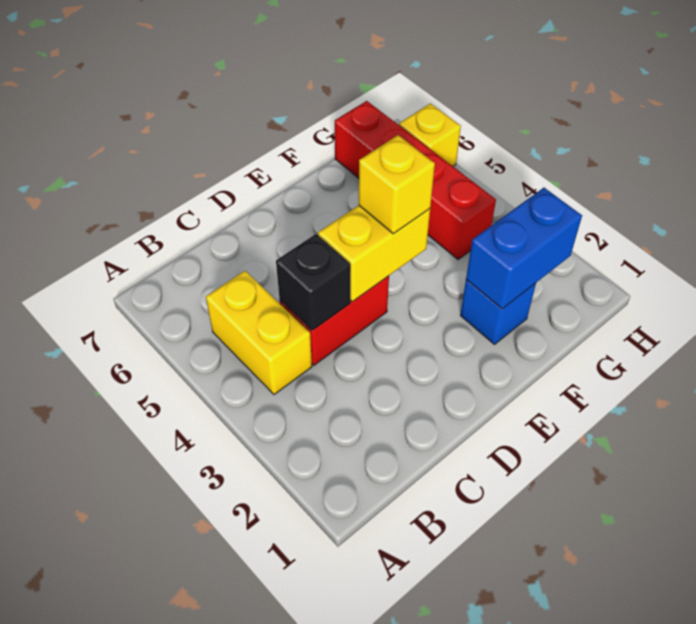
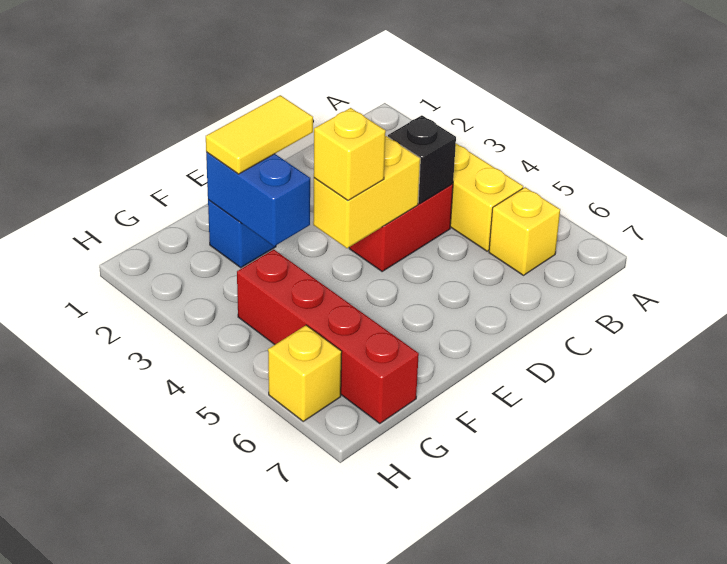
none -> yellow 1x1 brick [489,187,560,275]
none -> yellow 1x2 tile [206,95,313,174]
blue 1x2 brick [466,188,582,309] -> blue 1x2 brick turned to [206,152,310,246]

